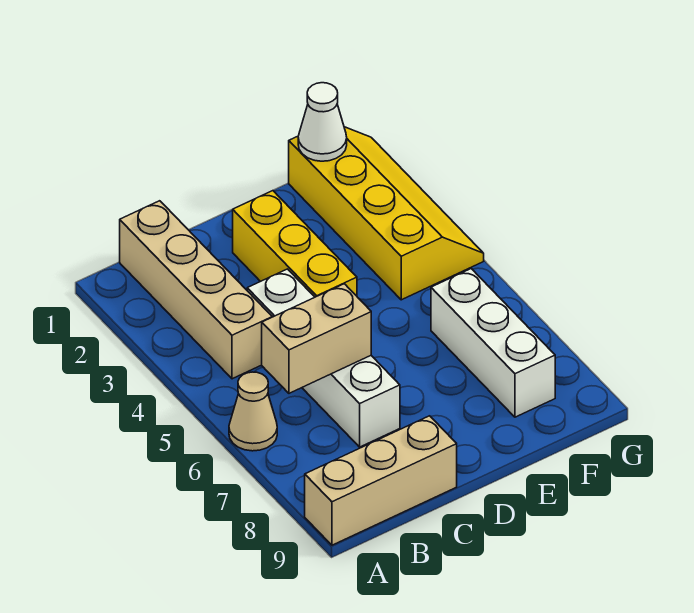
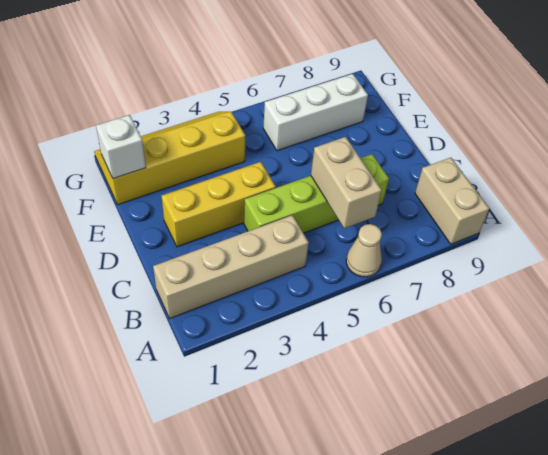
tan 1x3 brick [305,416,457,545] -> tan 1x2 brick [415,158,489,244]
white 1x4 brick [247,269,400,447] -> lime 1x4 brick [244,154,389,233]
white 1x1 cone [298,83,347,161] -> white 1x1 brick [96,115,146,179]

